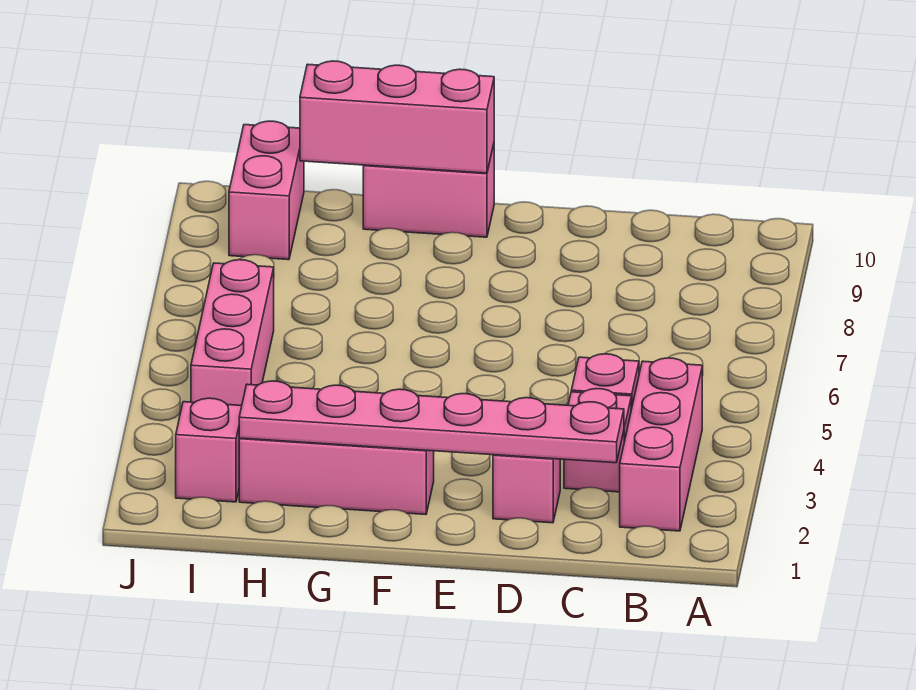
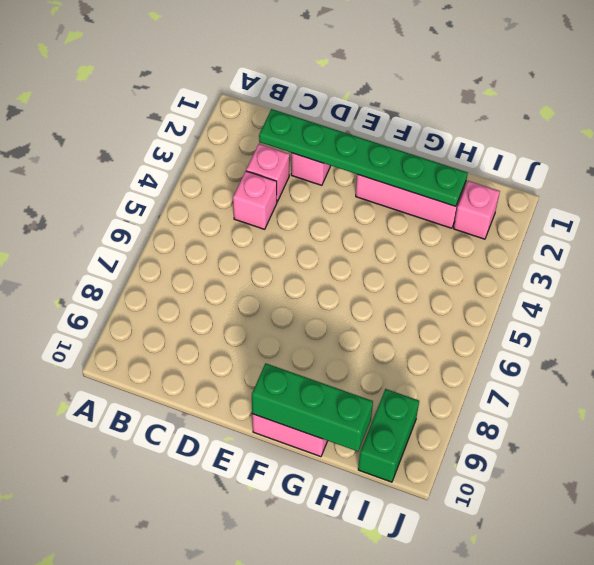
pink 1x3 brick [620,358,702,531] -> none
pink 1x6 plate [239,381,624,463] -> green 1x6 plate [259,109,468,206]
pink 1x3 brick [300,61,494,173] -> green 1x3 brick [252,363,373,451]
pink 1x3 brick [191,260,274,405] -> none
pink 1x2 brick [229,121,304,260] -> green 1x2 brick [358,389,419,482]

